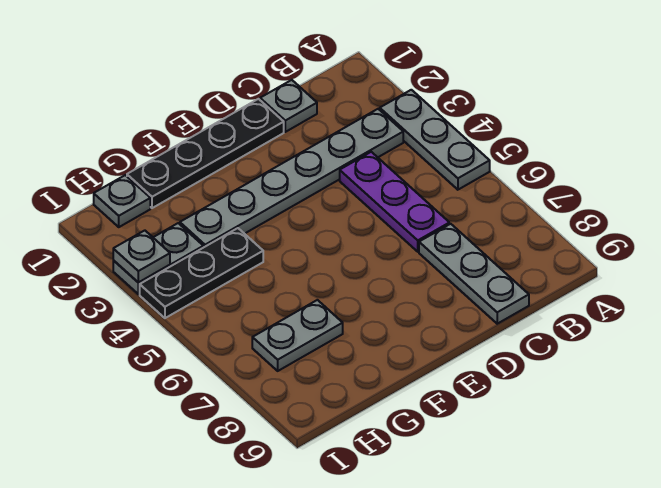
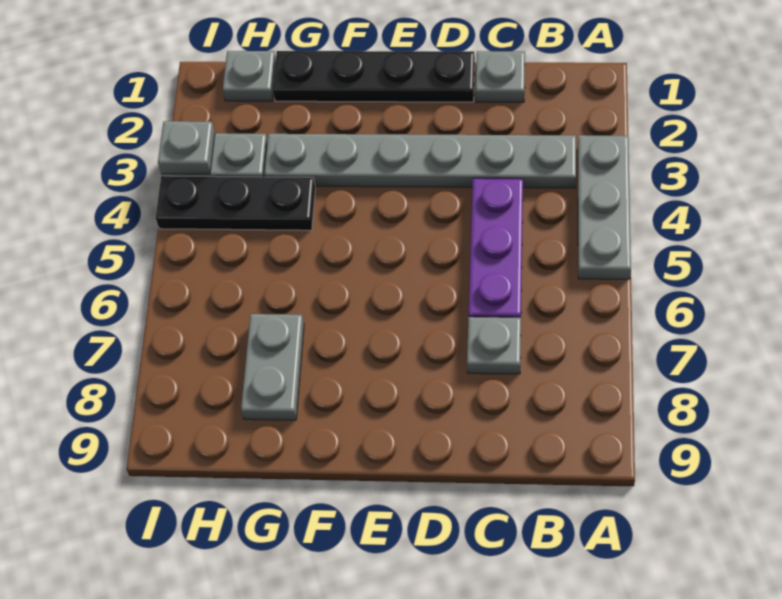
grey 1x3 plate [419,224,529,324] -> grey 1x1 plate [467,317,521,374]
grey 1x2 plate [252,300,343,371] -> grey 1x2 plate turned to [241,314,304,420]

